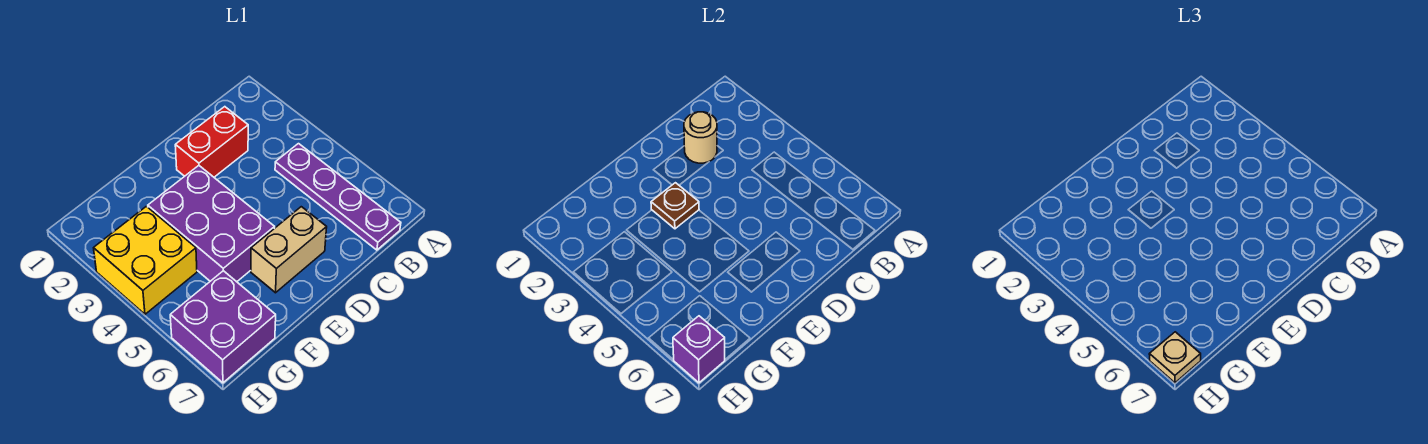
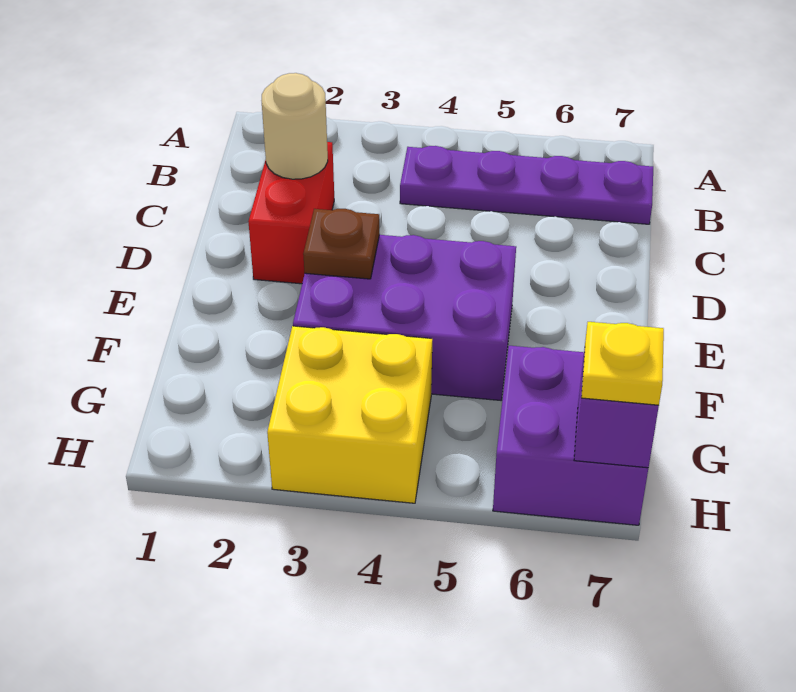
tan 1x2 brick [251,207,327,293] -> none
tan 1x1 plate [1149,332,1201,383] -> yellow 1x1 plate [581,322,664,405]

